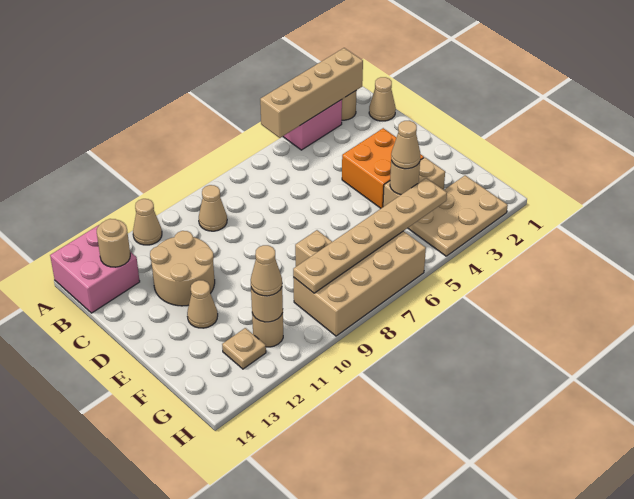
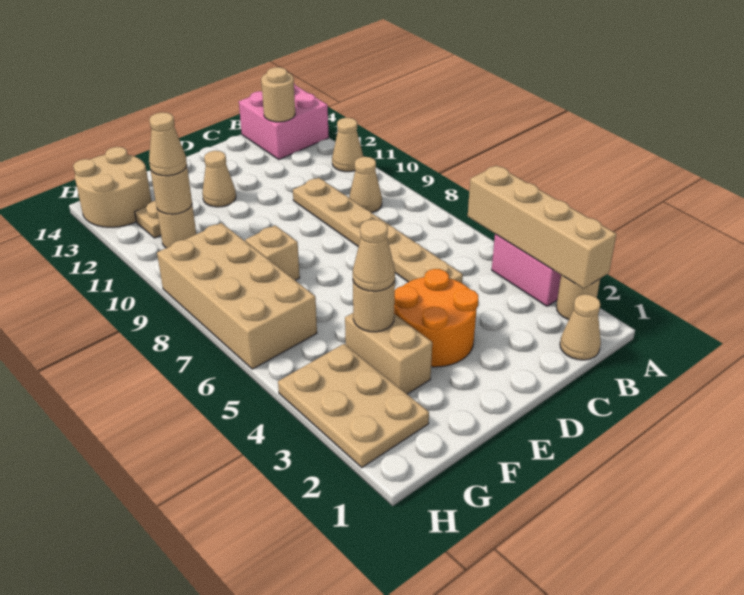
tan 2x2 round brick [150,231,215,306] -> tan 2x2 round brick moved to [73,147,152,227]
orange 2x2 brick [342,128,424,208] -> orange 2x2 round brick [394,269,478,367]
tan 1x6 plate [293,178,447,293] -> tan 1x6 plate moved to [293,178,463,283]

